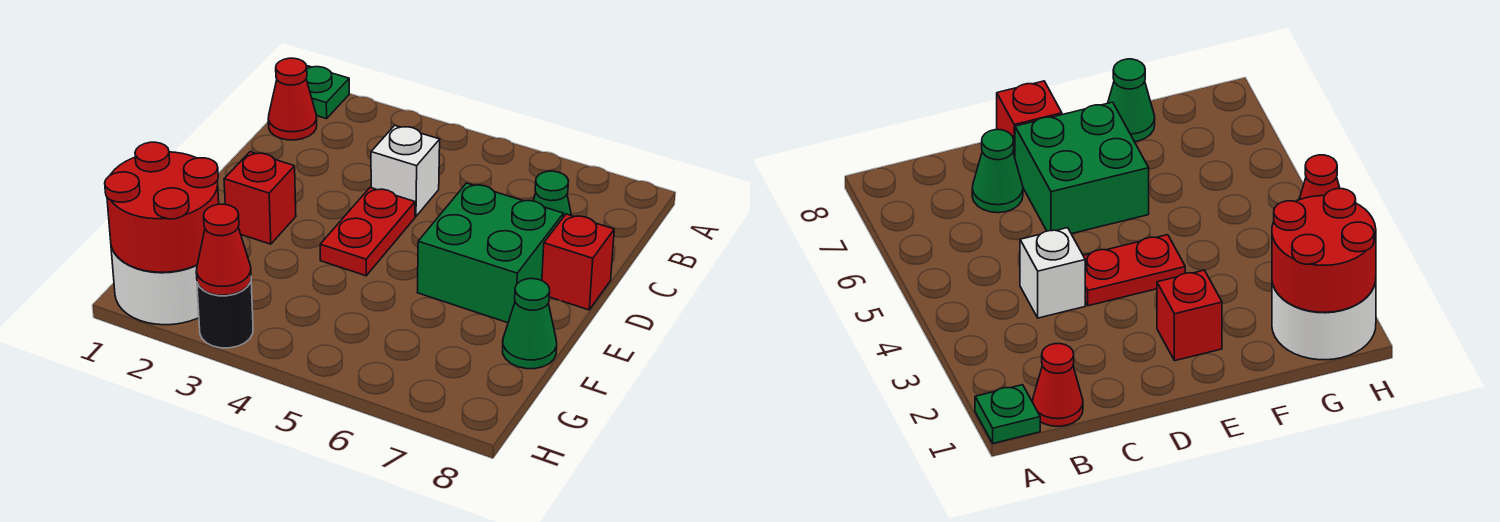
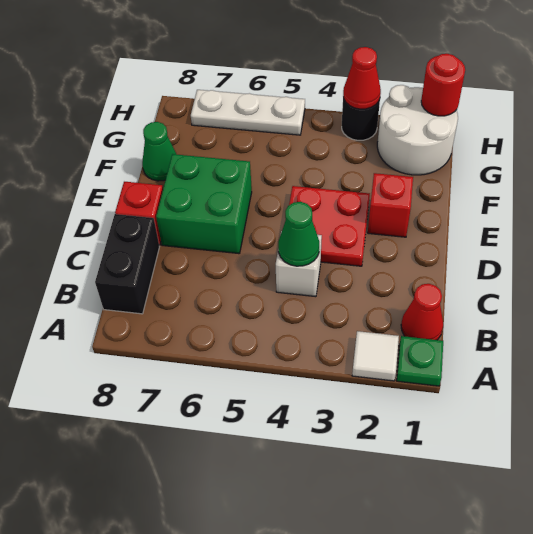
none -> white 1x1 tile [352,331,399,381]
none -> black 1x2 brick [95,214,159,314]
green 1x1 cone [533,171,571,217] -> green 1x1 cone moved to [278,202,319,266]
red 1x2 plate [320,187,415,276] -> red 2x2 plate [289,186,370,266]
red 2x2 round brick [105,142,219,272] -> red 1x1 round brick [421,54,465,116]
none -> white 1x3 plate [191,90,305,135]

